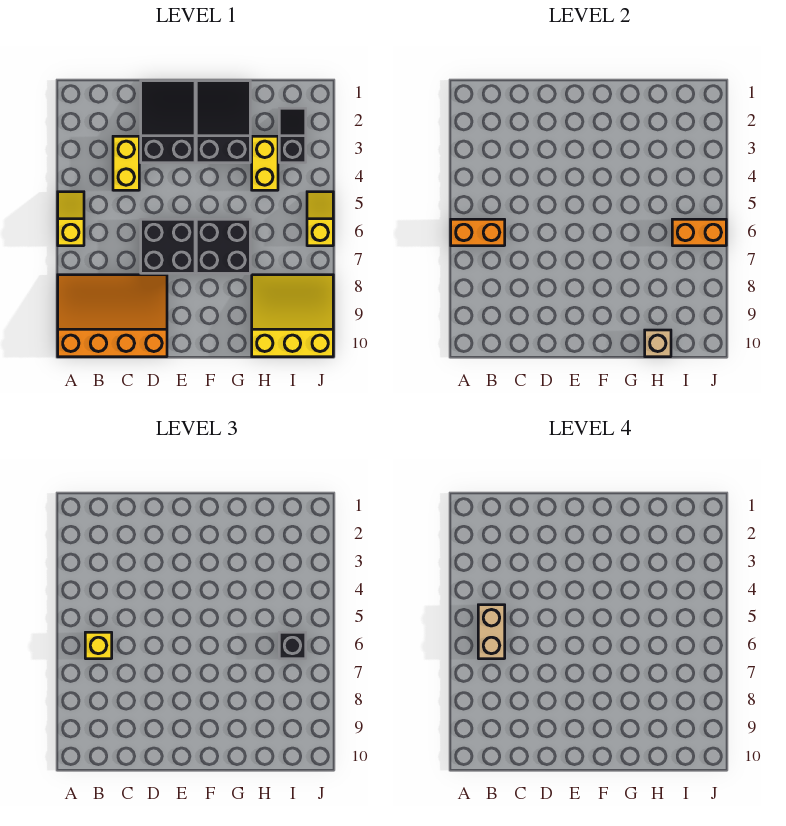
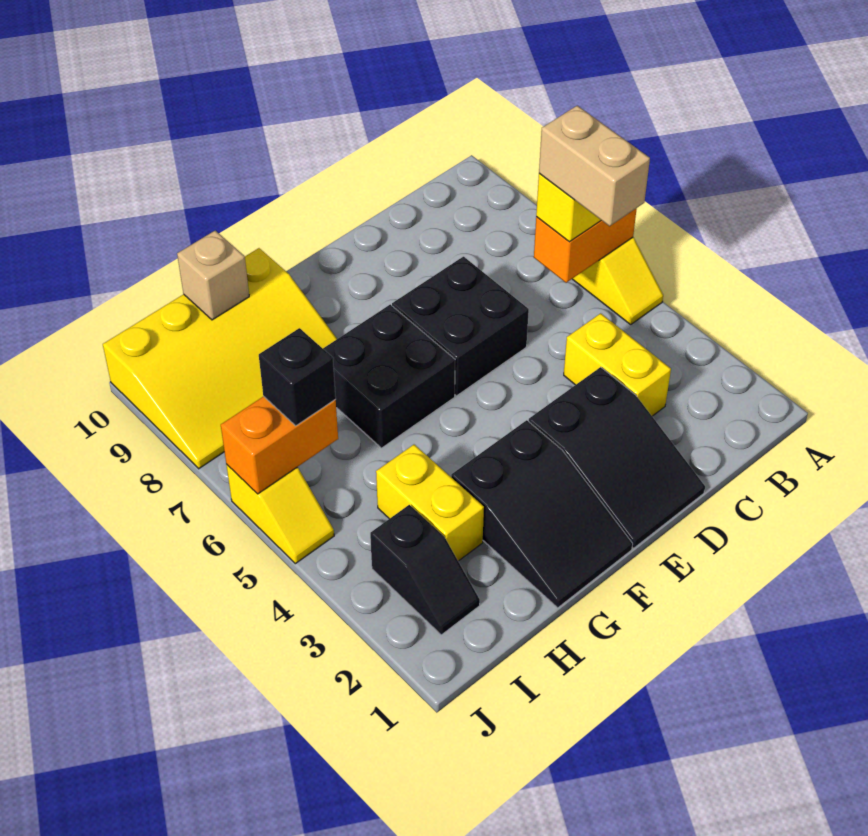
orange 3x4 slope [58,275,167,357] -> none
yellow 3x3 slope [252,275,333,357] -> yellow 3x4 slope [103,248,337,469]

